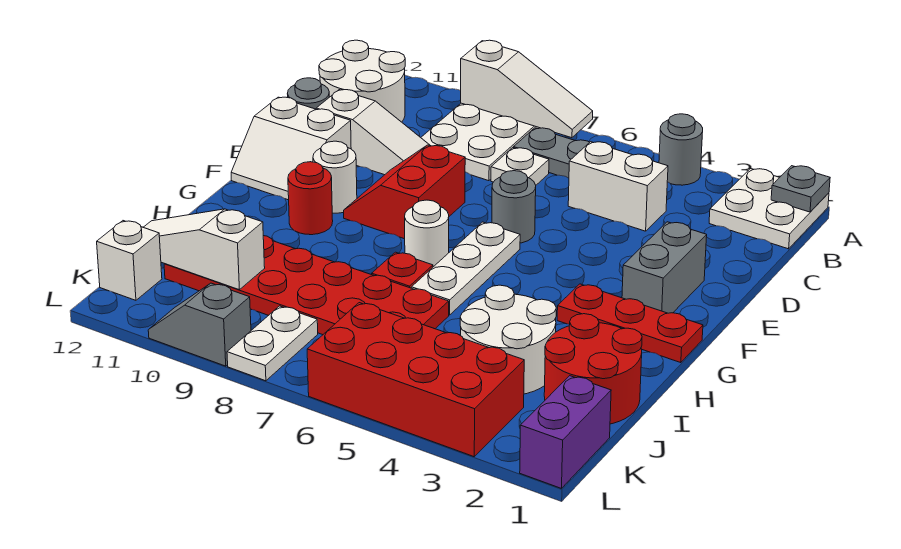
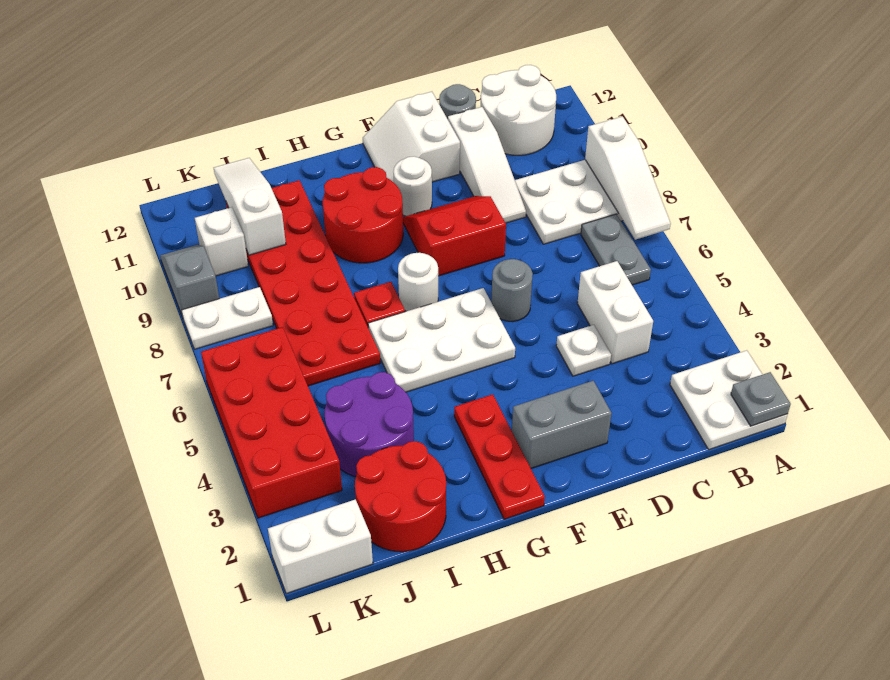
grey 1x1 round brick [659,114,703,185] -> none
white 1x1 plate [491,148,549,185] -> white 1x1 plate moved to [556,325,611,376]
white 1x3 plate [411,222,520,315] -> white 2x3 plate [368,288,515,392]
red 1x1 round brick [288,162,333,235] -> red 2x2 round brick [323,167,403,263]
white 2x2 round brick [460,285,556,394] -> purple 2x2 round brick [324,372,414,477]
purple 1x2 brick [520,376,611,488] -> white 1x2 brick [268,499,373,594]
white 1x1 brick [97,221,162,300] -> white 1x1 brick moved to [195,207,248,276]

